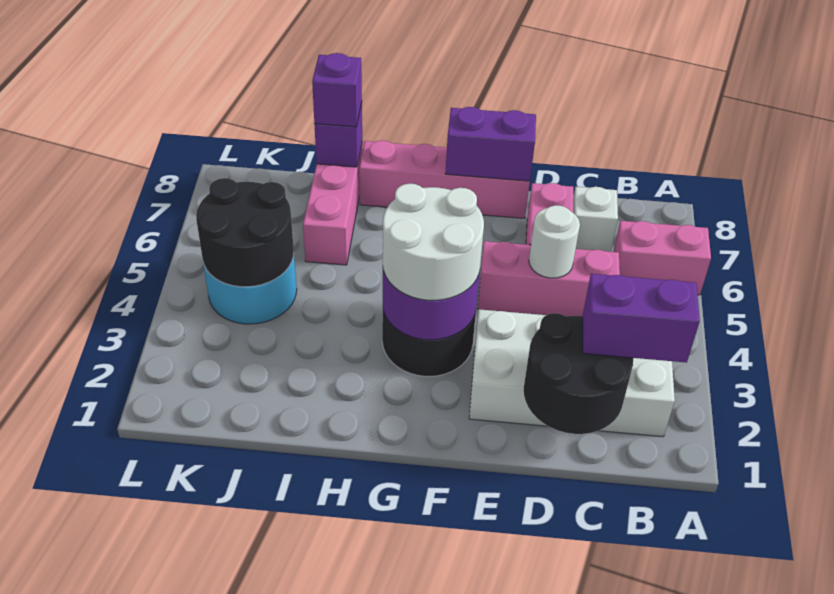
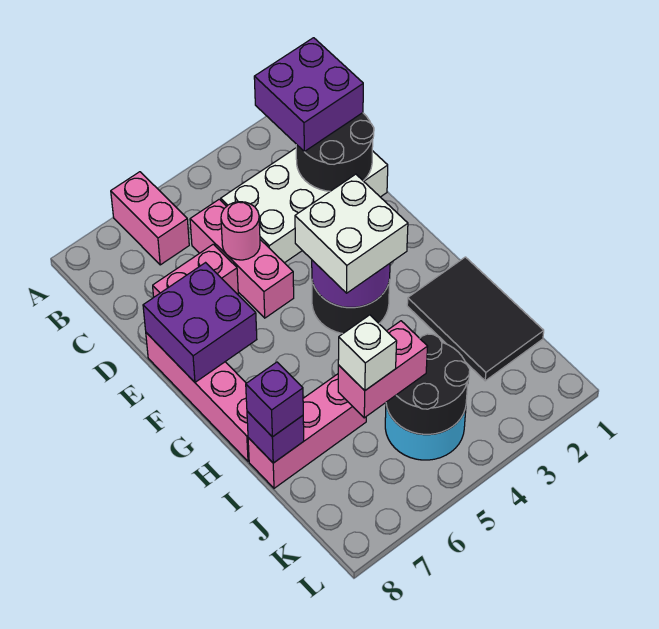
white 2x4 brick [469,309,675,437] -> white 2x4 brick turned to [221,148,388,263]
purple 1x2 brick [583,274,700,363] -> purple 2x2 brick [254,38,363,152]
white 1x1 brick [573,187,618,252] -> white 1x1 brick moved to [338,315,397,390]
white 1x1 round brick [529,205,580,278] -> pink 1x1 round brick [221,202,260,260]
purple 1x2 brick [445,107,536,181] -> purple 2x2 brick [143,263,257,382]
white 2x2 round brick [383,184,484,300] -> white 2x2 brick [295,174,408,293]
none -> black 2x3 tile [407,257,544,381]
none -> pink 1x2 brick [338,321,428,418]

